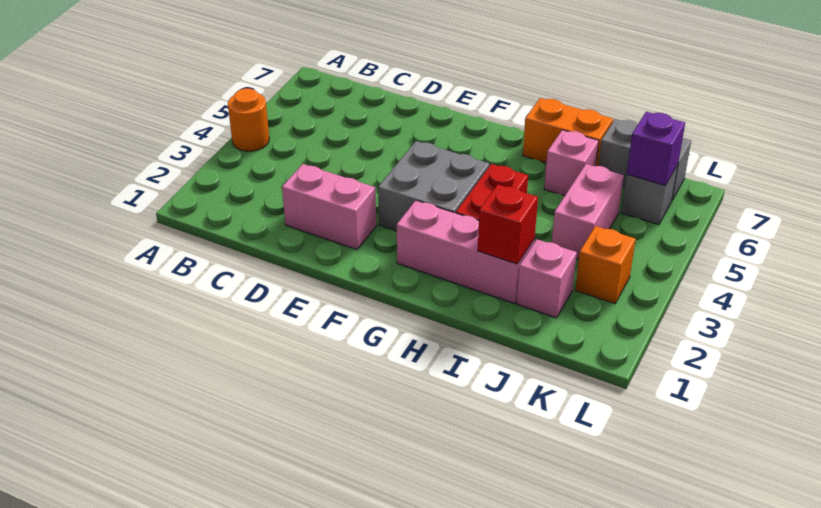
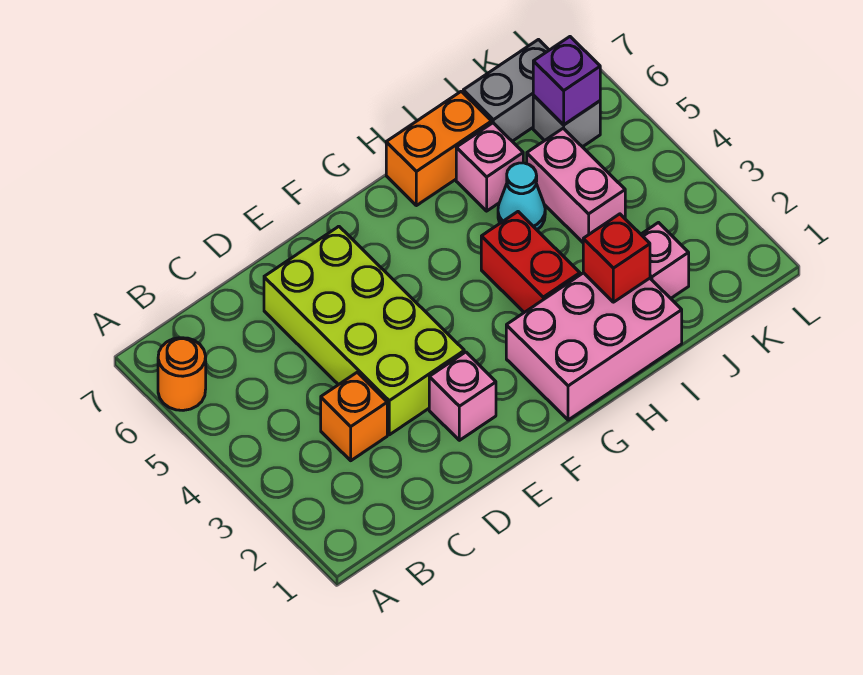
orange 1x1 round brick [228,88,269,151] -> orange 1x1 round brick moved to [158,338,206,410]
pink 1x2 brick [282,164,376,250] -> pink 1x1 brick [429,352,496,440]
none -> lime 2x4 brick [264,226,464,435]
grey 2x2 brick [378,141,489,231] -> none
pink 1x3 brick [397,200,535,303] -> pink 2x3 brick [506,273,682,420]
none -> cyan 1x1 cone [498,163,545,230]
orange 1x1 brick [575,226,636,304] -> orange 1x1 brick moved to [321,372,387,461]

